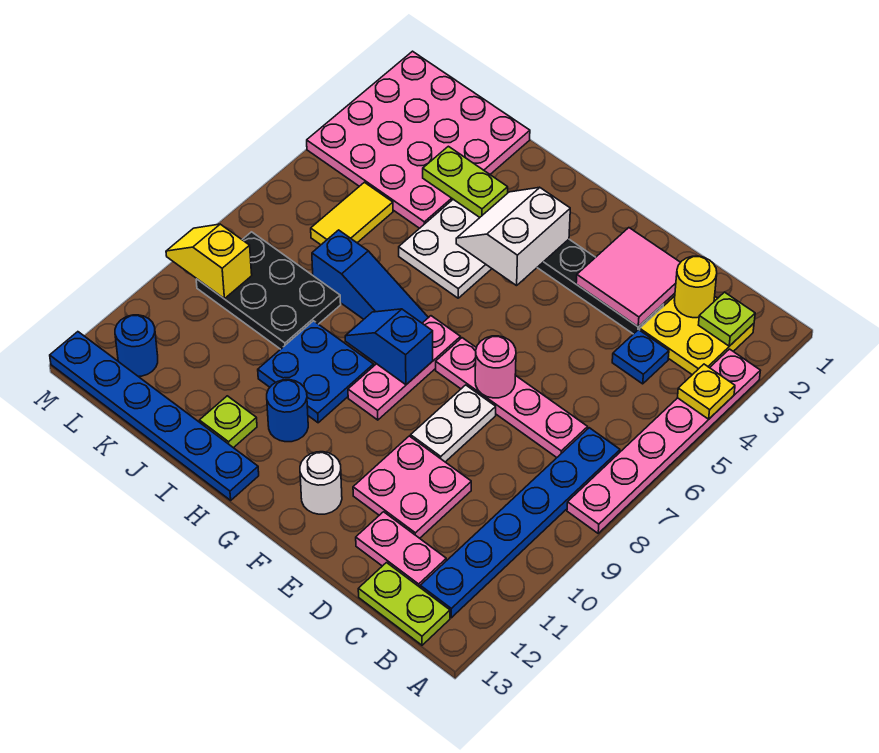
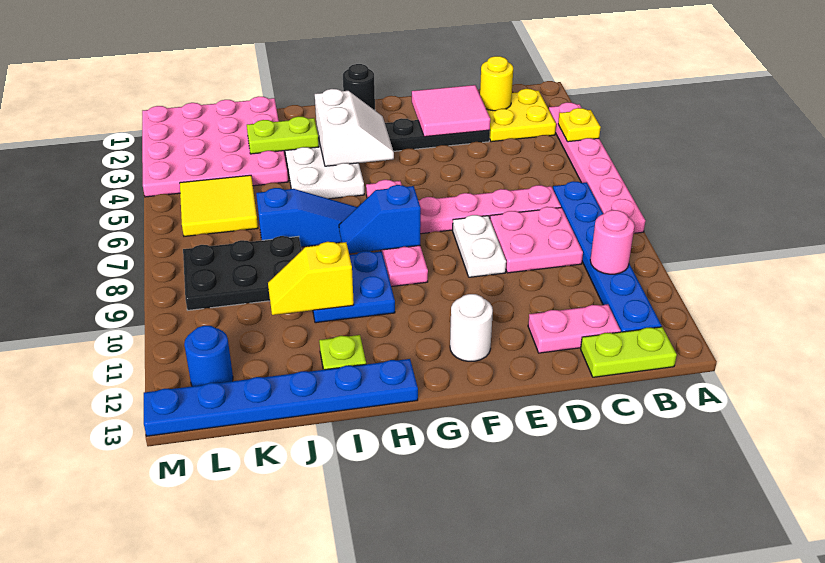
lime 1x1 plate [699,292,755,346] -> none
blue 1x1 plate [612,330,669,384] -> none
pink 2x2 plate [353,436,471,538] -> pink 2x2 plate moved to [490,207,583,273]
pink 1x1 round brick [475,336,516,398] -> pink 1x1 round brick moved to [590,210,635,274]
none -> black 1x1 round brick [343,64,375,110]
white 2x2 slope [456,187,570,286] -> white 2x2 slope turned to [315,89,394,166]
pink 1x3 plate [348,316,461,420] -> pink 1x4 plate [366,180,428,287]
blue 1x1 round brick [267,380,308,442] -> none
yellow 1x2 tile [311,182,393,245] -> yellow 2x2 tile [180,175,258,236]
yellow 1x2 slope [166,224,252,299] -> yellow 1x2 slope moved to [268,242,354,315]

